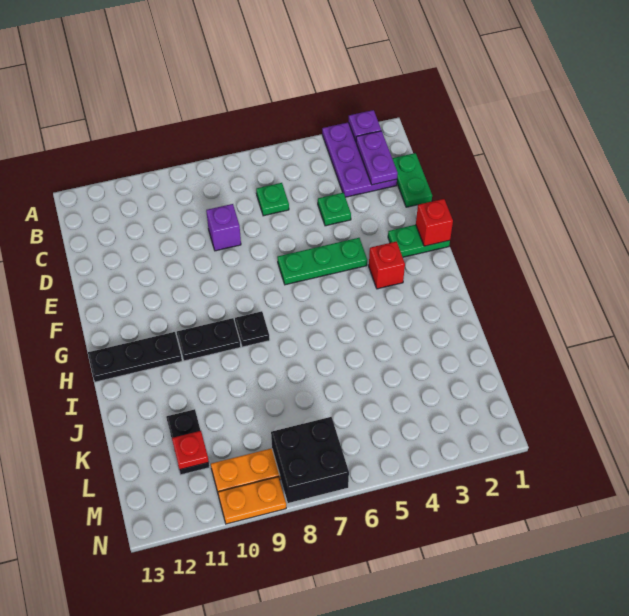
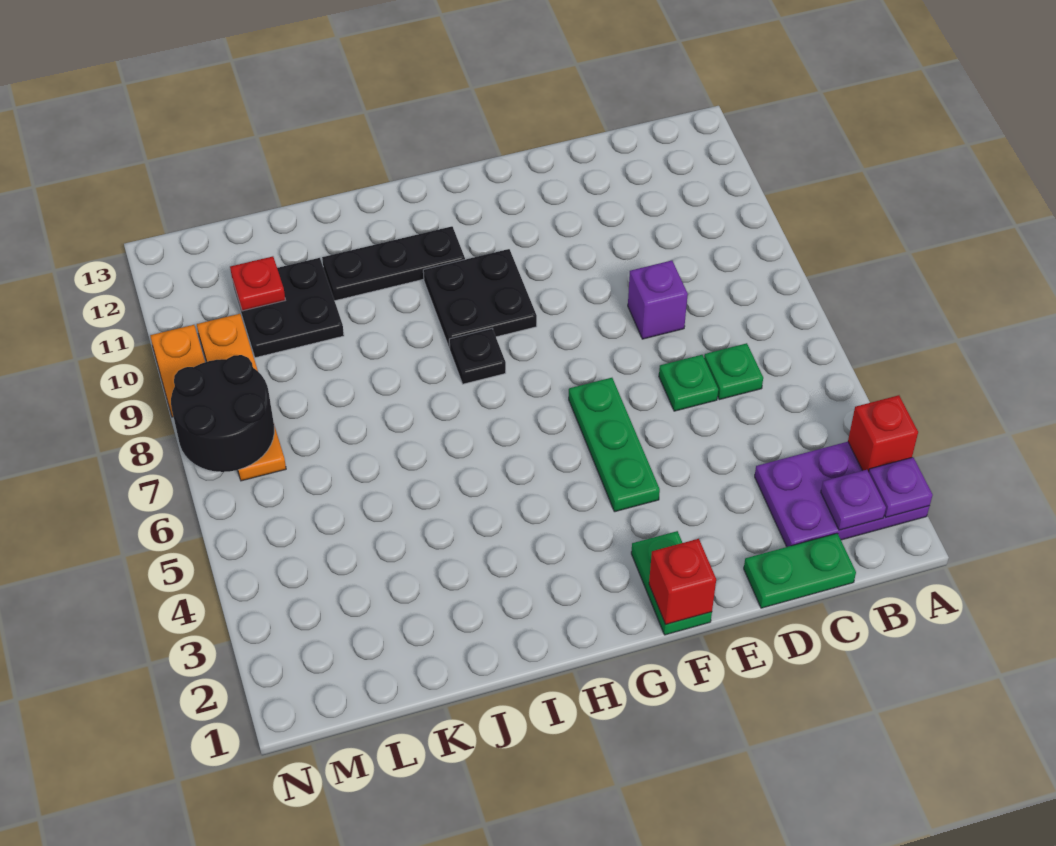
purple 1x2 plate [356,131,398,185] -> purple 1x1 plate [821,470,886,530]
green 1x1 plate [318,193,351,226] -> green 1x1 plate moved to [659,355,718,411]
red 1x1 brick [369,242,405,289] -> red 1x1 brick moved to [848,395,918,472]
black 1x2 plate [177,318,241,361] -> black 2x2 plate [423,249,537,348]
black 1x3 plate [88,332,182,382] -> black 1x3 plate turned to [322,226,465,301]
black 1x2 plate [166,409,209,475] -> black 2x2 plate [232,258,344,358]
black 2x2 brick [271,417,349,503] -> black 2x2 round brick [171,355,274,472]

